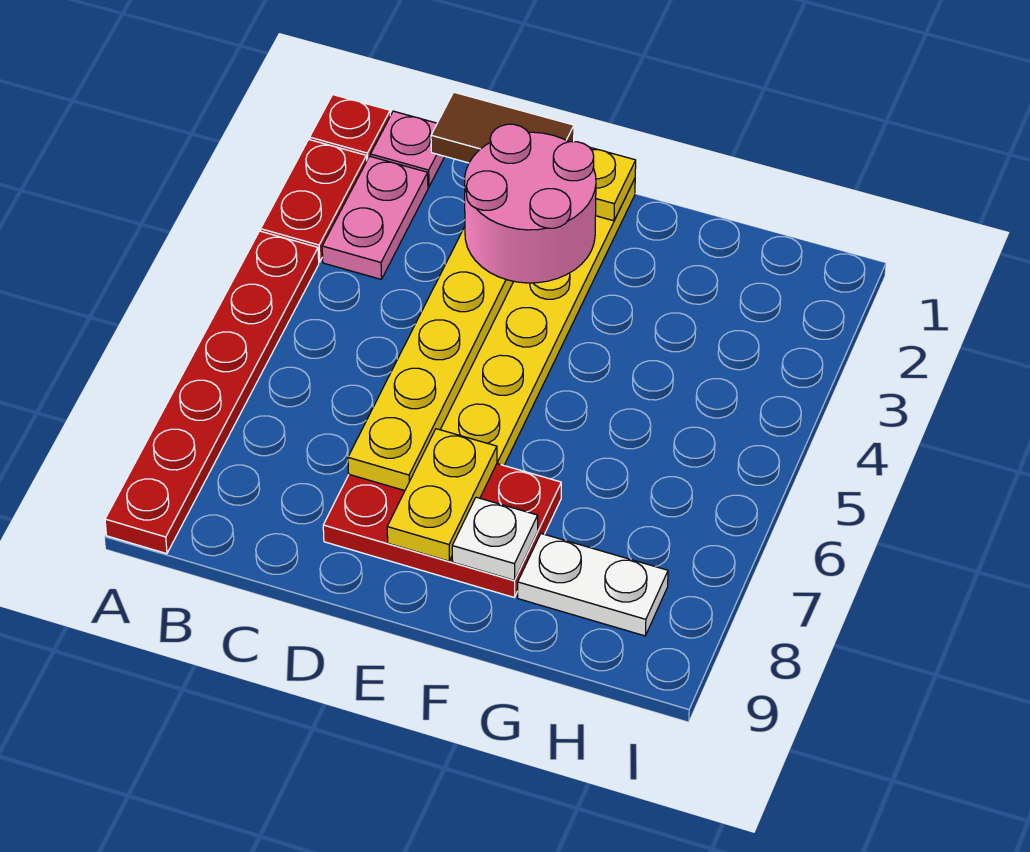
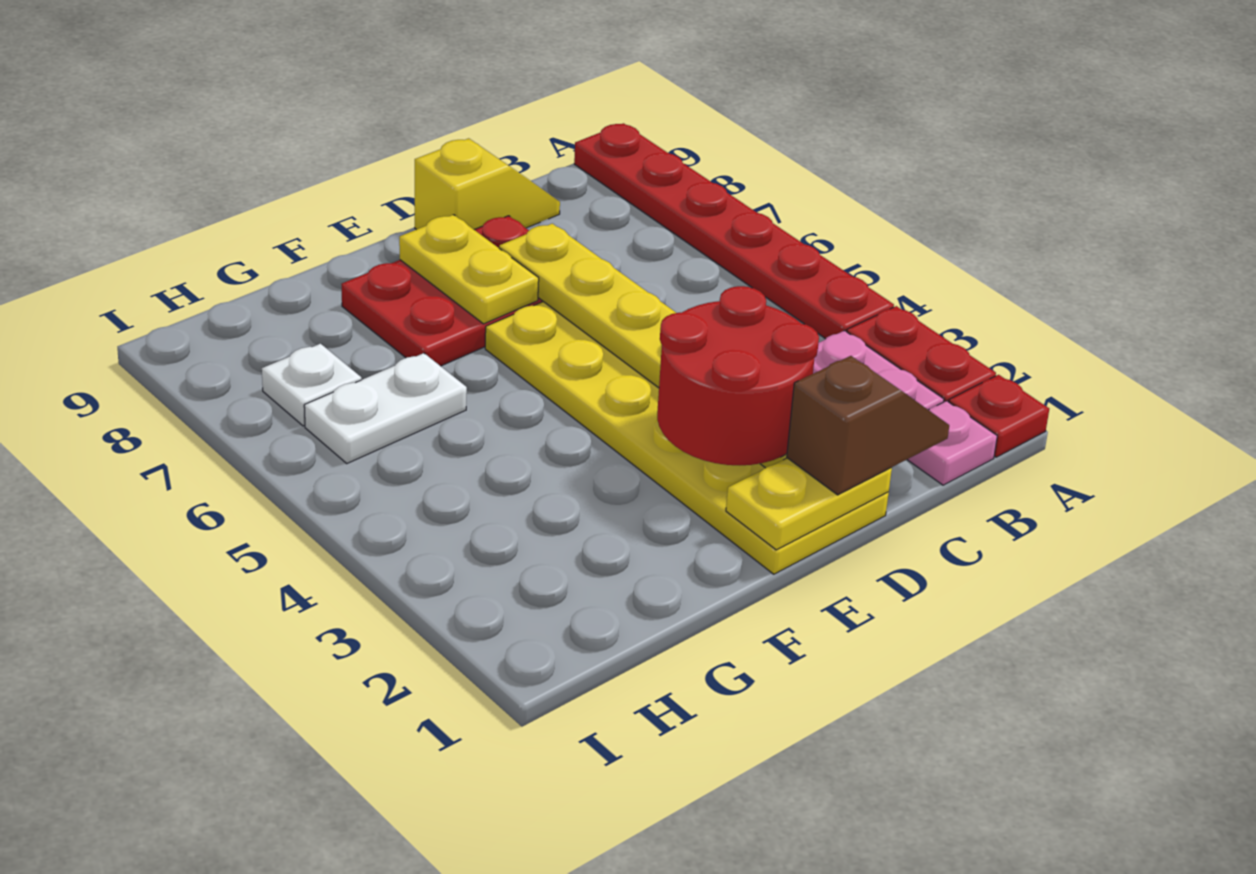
brown 1x2 tile [431,92,574,163] -> brown 1x2 slope [787,356,949,495]
none -> yellow 1x2 slope [415,138,560,230]
pink 2x2 round brick [465,124,596,283] -> red 2x2 round brick [657,286,819,465]
white 1x1 plate [452,497,538,580] -> white 1x1 plate moved to [262,344,362,426]
white 1x2 plate [518,534,668,636] -> white 1x2 plate moved to [304,353,467,463]

